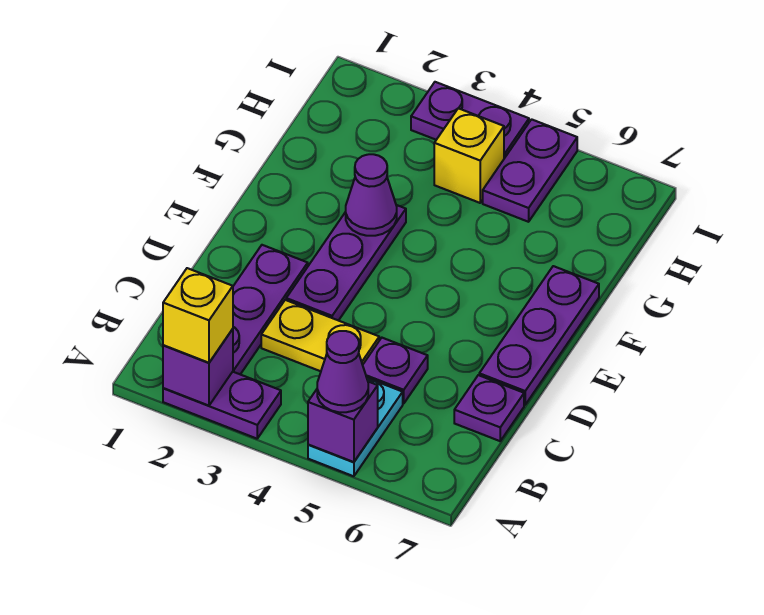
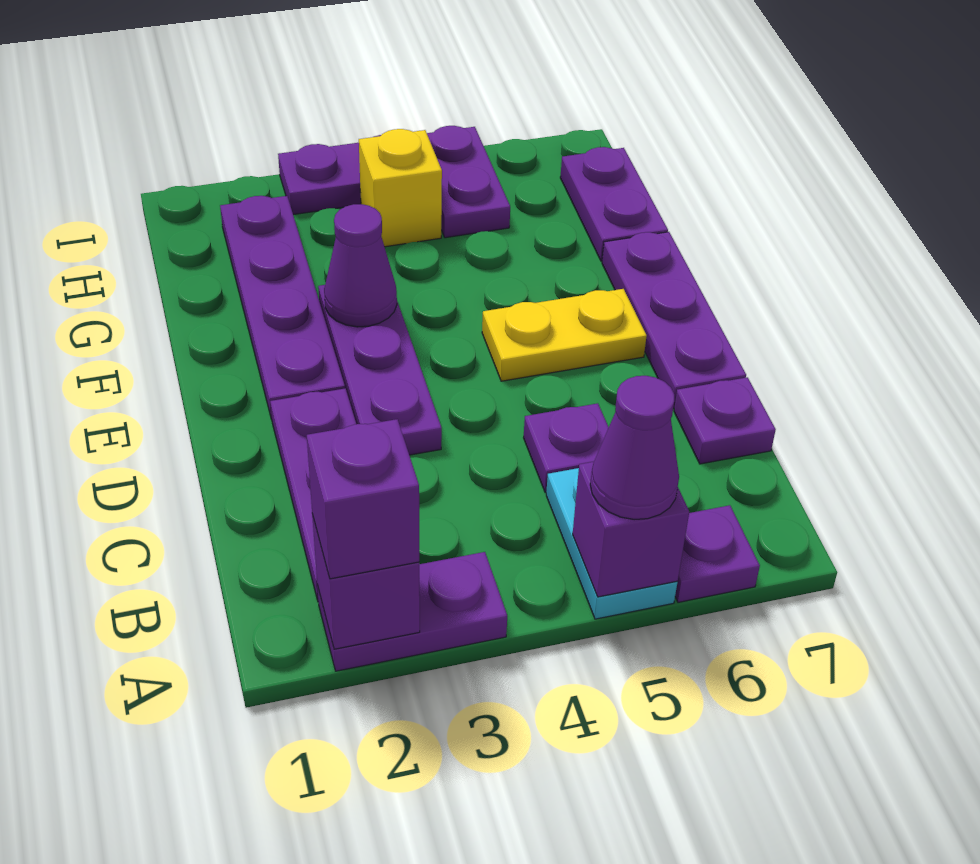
yellow 1x1 brick [163,268,233,363] -> purple 1x1 brick [307,419,419,579]
none -> purple 1x1 plate [675,505,760,602]
yellow 1x2 plate [261,300,379,371] -> yellow 1x2 plate moved to [482,289,647,381]
none -> purple 1x4 plate [220,196,345,419]
none -> purple 1x2 plate [560,147,668,261]

